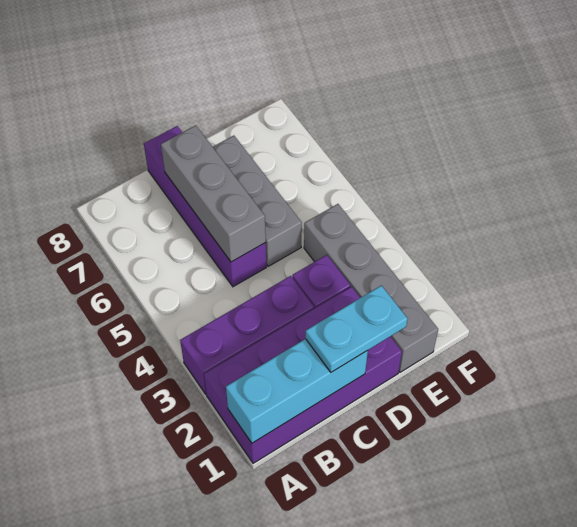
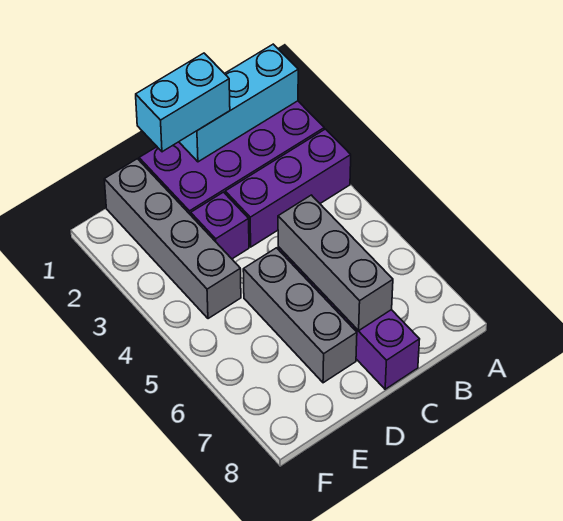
cyan 1x2 plate [305,286,407,372] -> cyan 1x2 brick [136,53,230,152]

